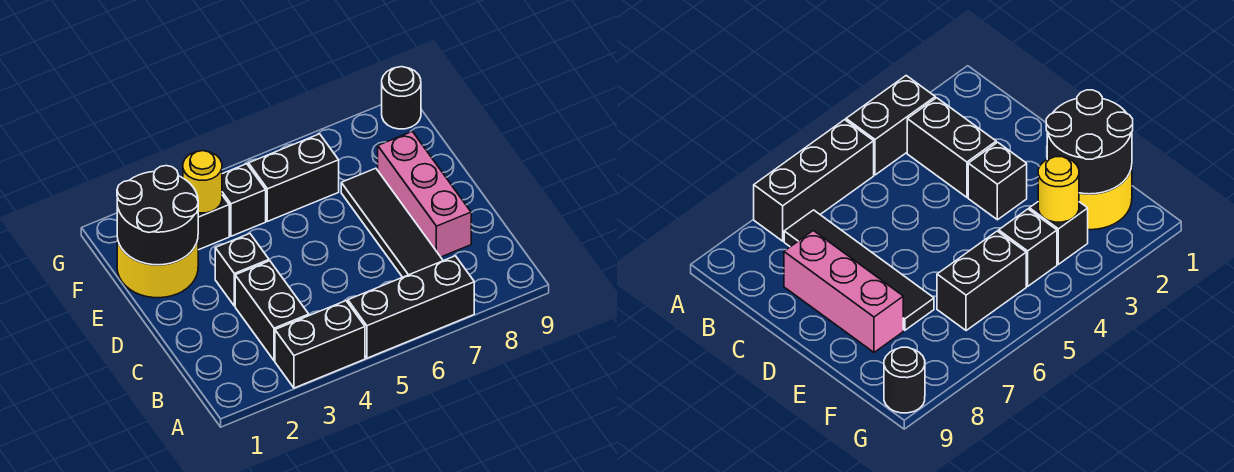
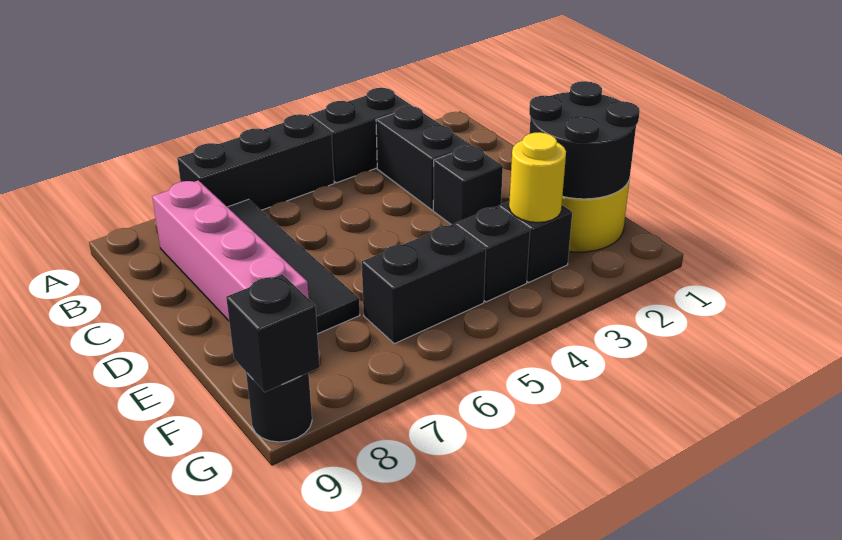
pink 1x3 brick [378,131,471,257] -> pink 1x4 brick [152,180,309,321]
none -> black 1x1 brick [226,274,320,392]

